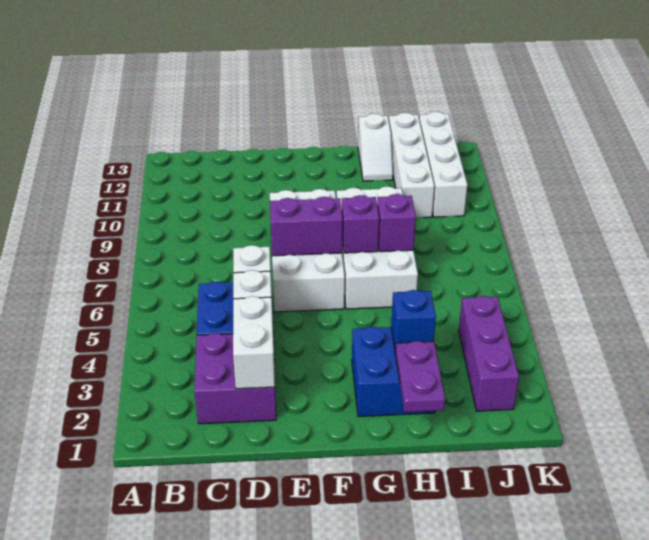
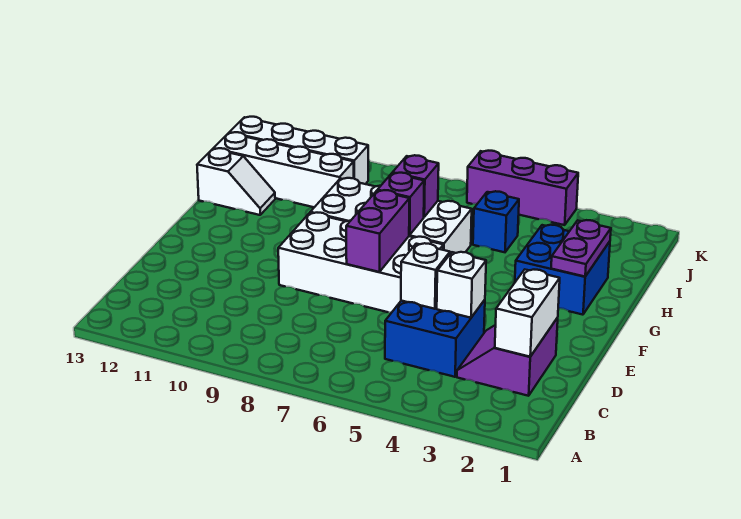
purple 2x2 brick [194,333,276,424] -> purple 2x2 slope [457,318,558,396]
white 1x2 brick [233,296,275,389] -> white 1x2 brick turned to [495,270,560,357]
purple 1x2 plate [395,341,445,412] -> purple 1x2 plate turned to [551,220,611,277]
blue 1x1 brick [391,290,436,352] -> blue 1x1 brick moved to [473,191,519,252]
purple 1x3 brick [459,296,519,411] -> purple 1x3 brick moved to [467,151,578,225]

